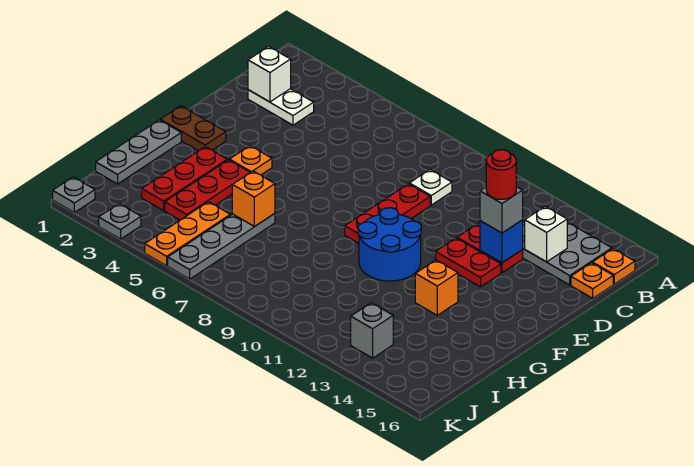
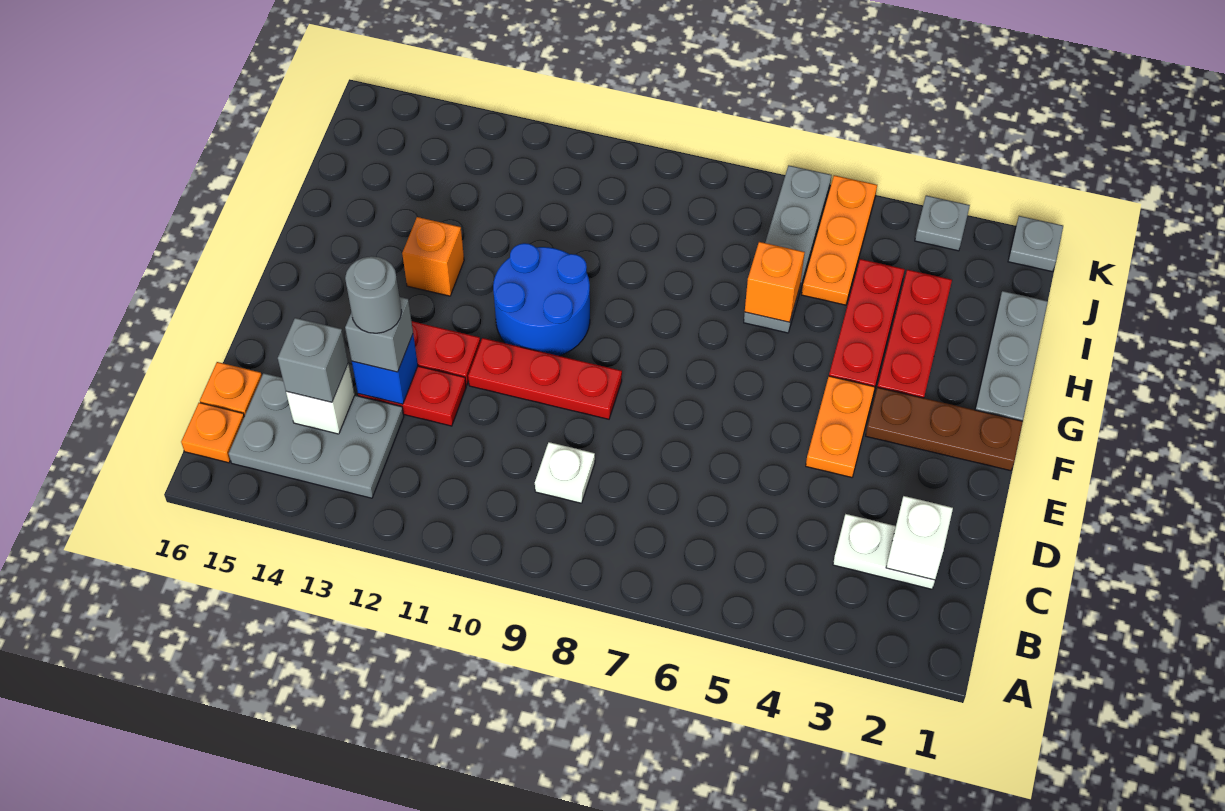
red 1x3 plate [345,184,430,243] -> red 1x3 plate turned to [468,338,622,419]
red 1x1 round brick [486,150,516,199] -> grey 1x1 round brick [345,256,402,333]
brown 1x2 plate [160,106,226,151] -> brown 1x3 plate [866,387,1023,471]
orange 1x1 plate [229,146,272,175] -> orange 1x2 plate [806,376,875,477]
grey 1x1 brick [351,303,393,358] -> grey 1x1 brick moved to [278,318,348,402]

